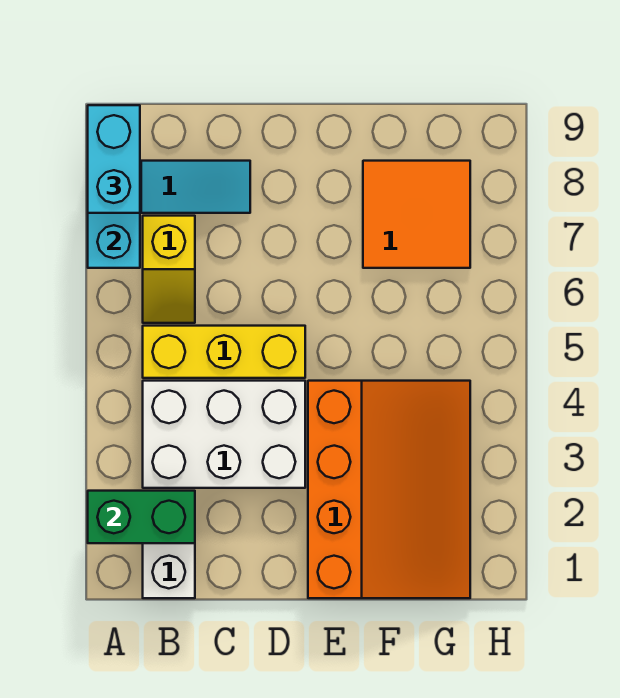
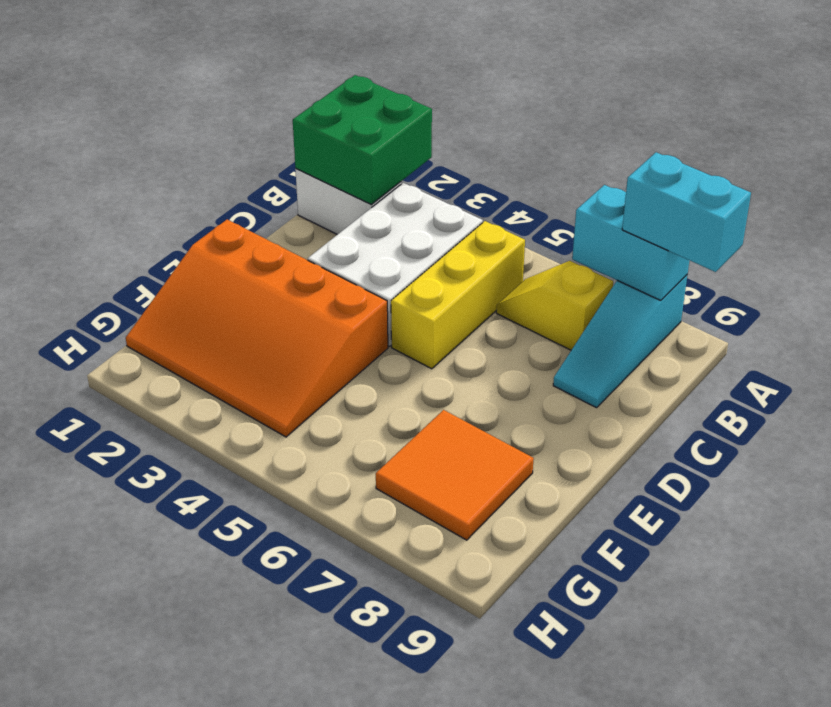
green 1x2 brick [88,491,195,543] -> green 2x2 brick [293,75,432,204]

